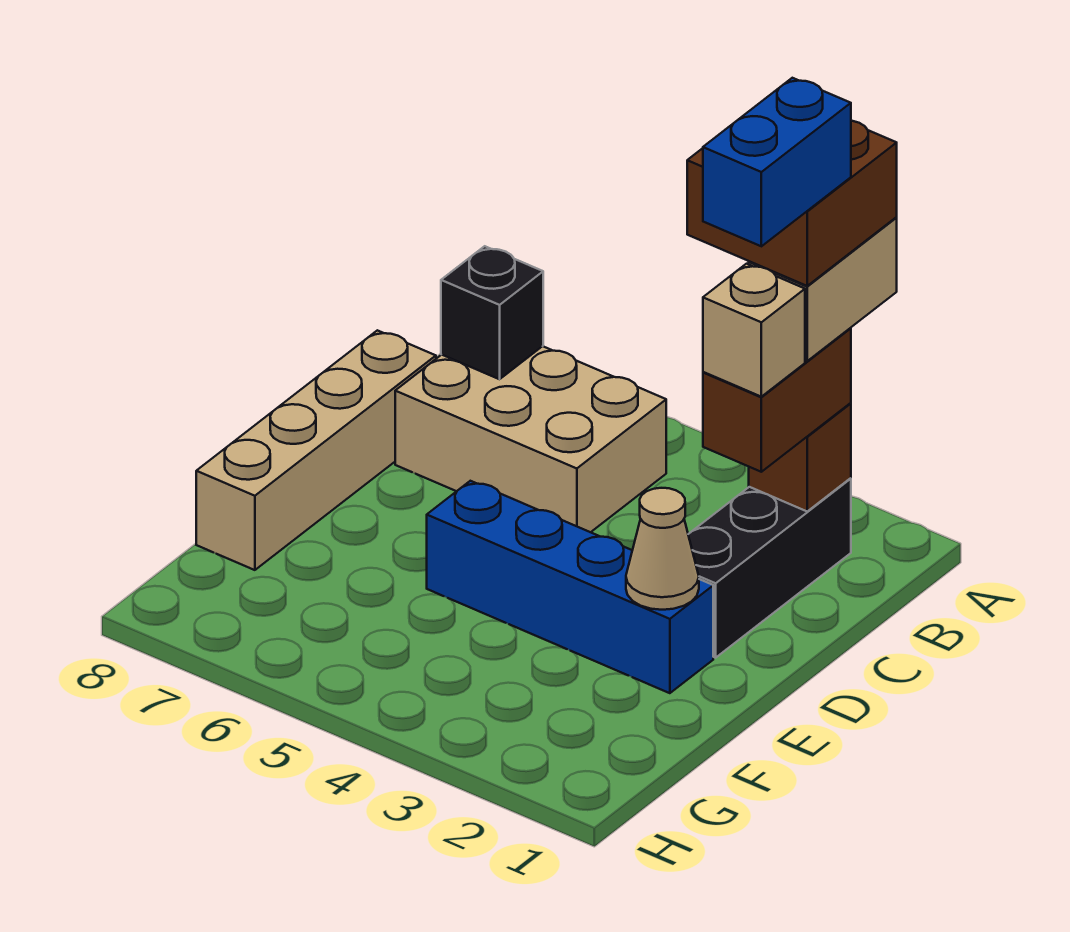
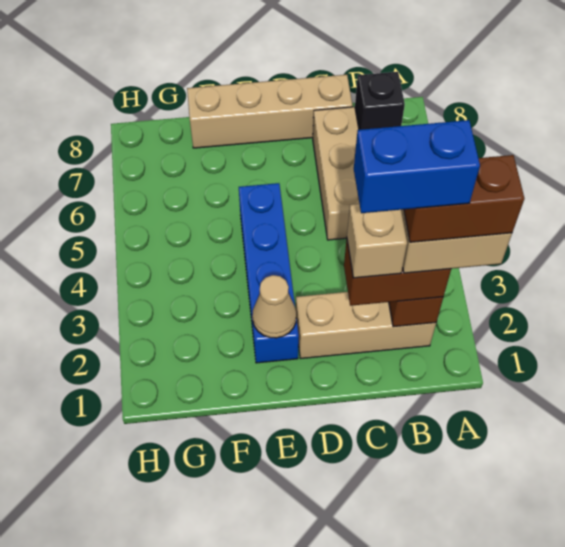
brown 2x2 brick [687,121,897,286] -> brown 1x2 brick [404,155,524,242]
black 1x3 brick [688,478,851,658] -> tan 1x3 brick [296,292,436,359]

